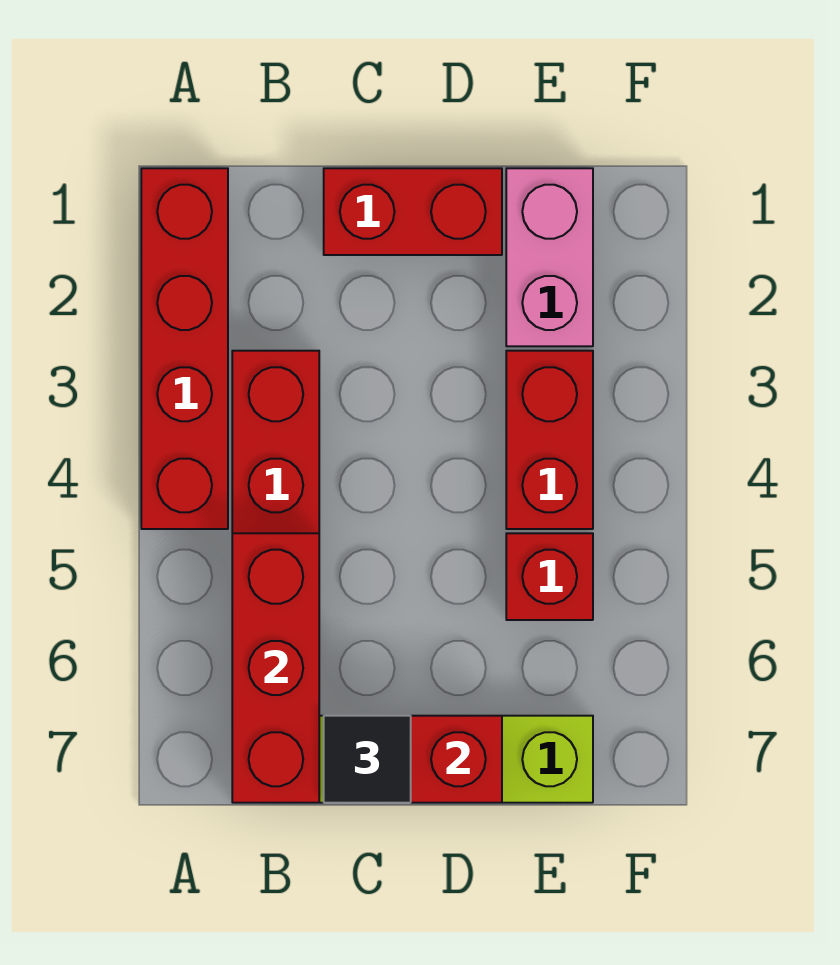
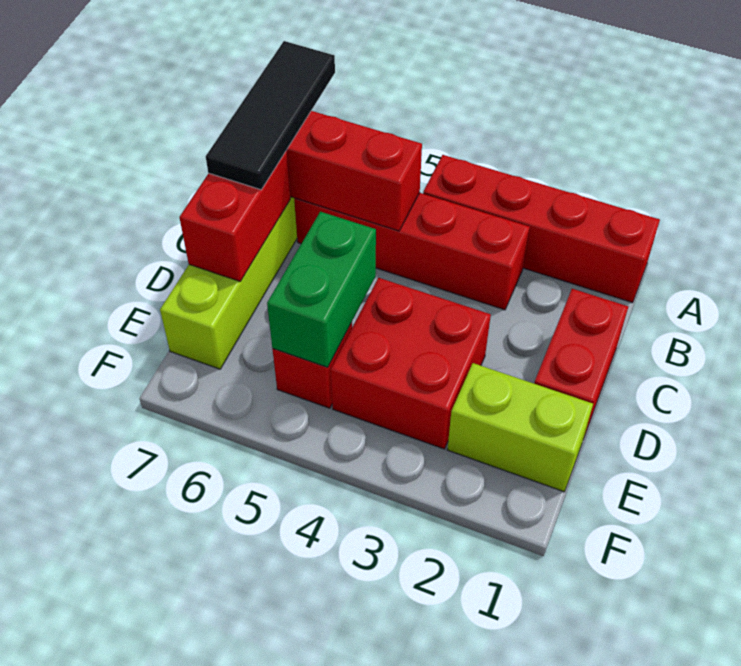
black 1x1 tile [324,716,411,803] -> black 1x3 tile [206,41,335,190]
none -> green 1x2 brick [267,212,376,367]
pink 1x2 brick [506,168,593,346] -> lime 1x2 brick [447,363,593,492]
red 1x2 brick [506,351,593,529] -> red 2x2 brick [331,278,491,449]

